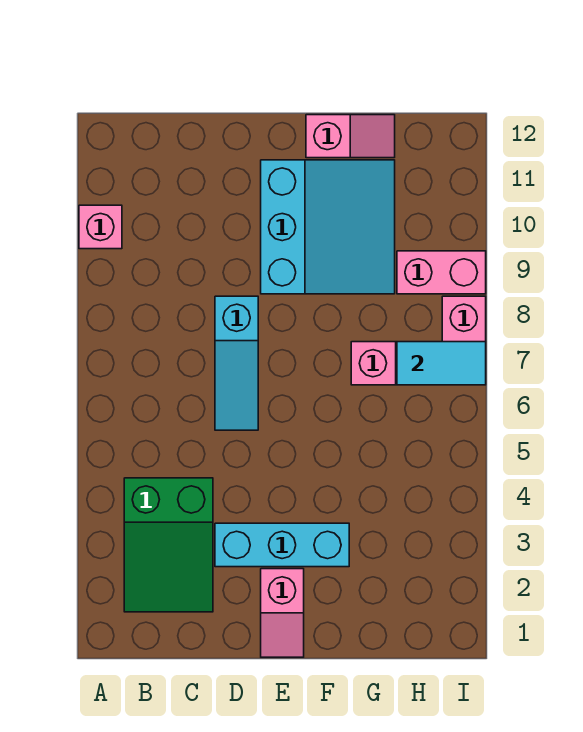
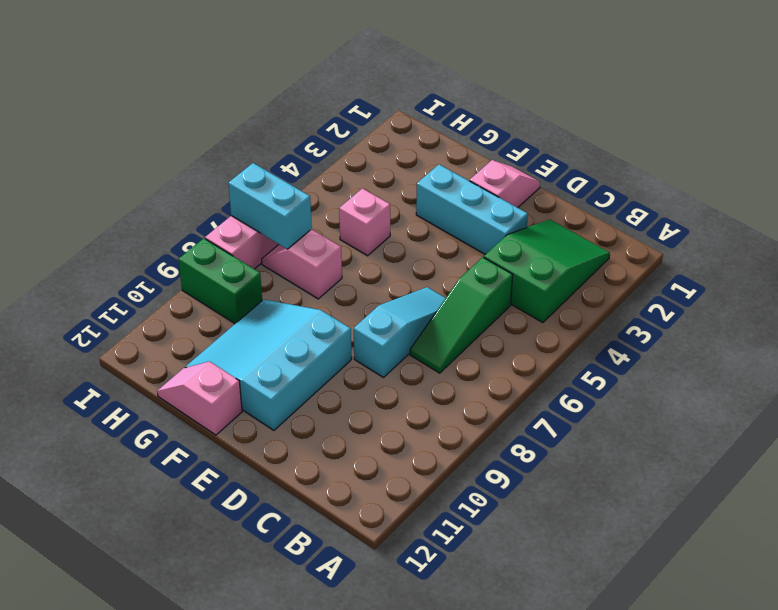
pink 1x1 brick [79,205,122,249] -> pink 1x1 brick moved to [339,188,390,256]
none -> green 1x3 slope [410,257,513,373]
cyan 1x2 tile [397,342,486,385] -> cyan 1x2 brick [228,163,312,249]
pink 1x2 brick [397,251,486,294] -> green 1x2 brick [179,238,262,324]

